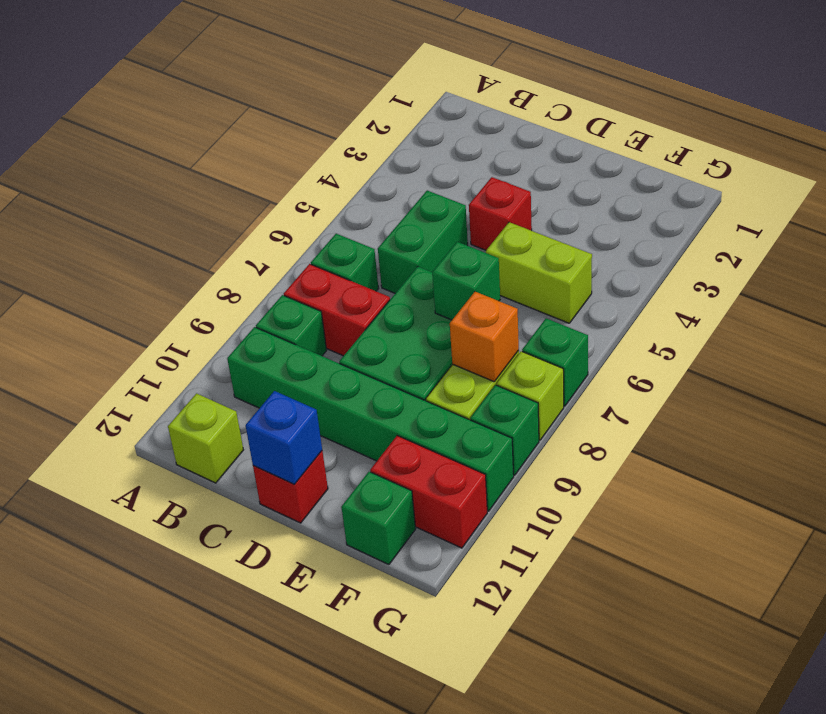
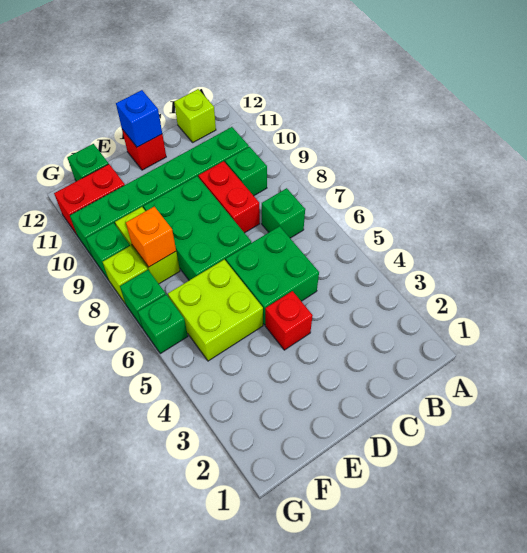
red 1x2 brick [284,264,390,356] -> red 1x2 brick turned to [198,161,260,233]
green 1x2 brick [378,191,468,293] -> green 2x2 brick [226,226,319,325]
lime 1x2 brick [486,222,592,323] -> lime 2x2 brick [168,259,263,361]
green 1x1 brick [432,242,500,320] -> green 1x1 brick moved to [138,295,188,354]

